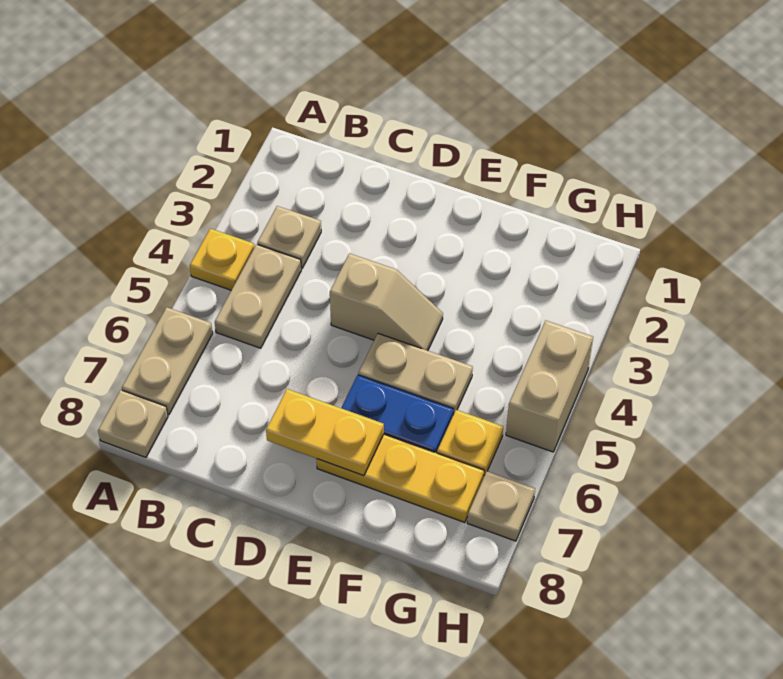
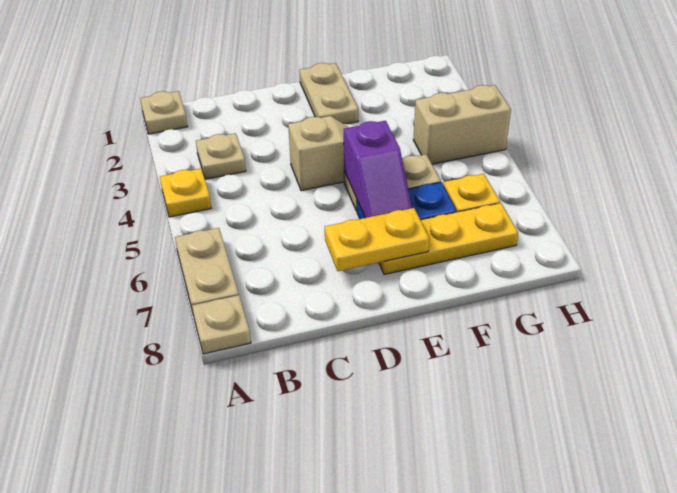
tan 1x2 plate [215,244,301,348] -> tan 1x2 plate moved to [299,63,358,124]
none -> purple 1x2 slope [344,121,412,218]
tan 1x2 brick [506,321,593,452] -> tan 1x2 brick turned to [413,85,511,164]
tan 1x1 plate [467,471,535,541] -> tan 1x1 plate moved to [140,91,187,134]

